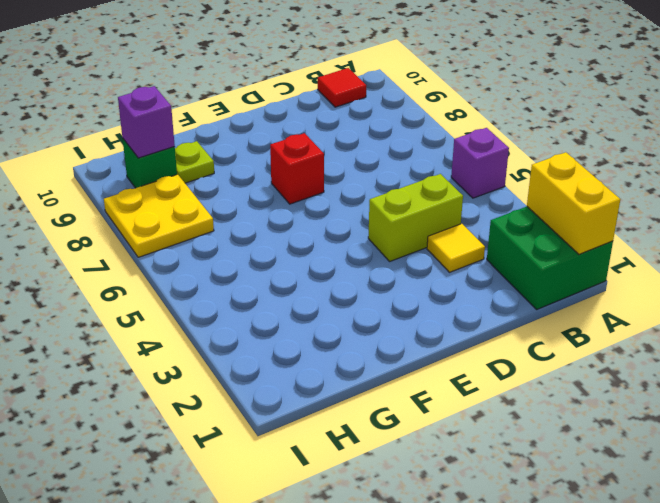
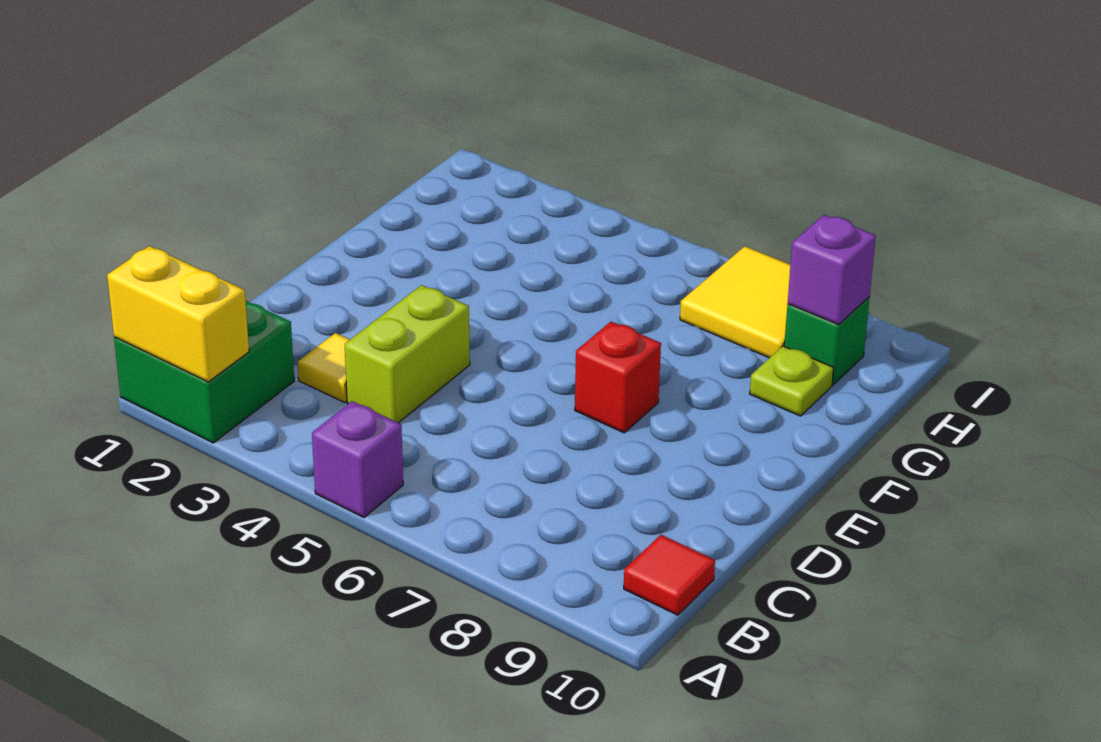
yellow 2x2 plate [104,174,214,257] -> yellow 2x2 tile [680,246,790,358]

